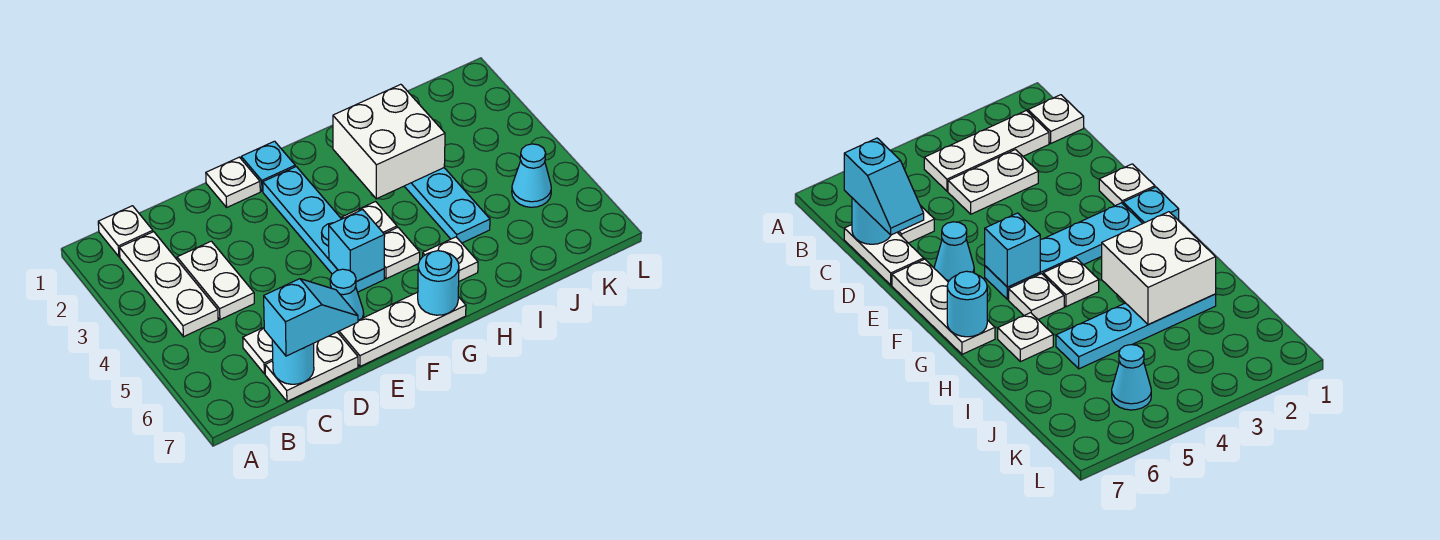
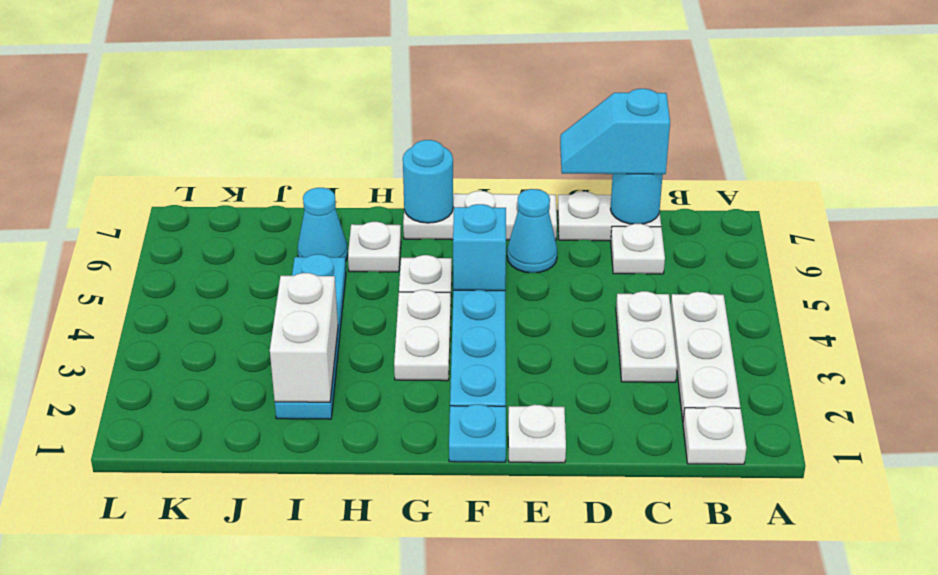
white 1x1 plate [342,202,397,234] -> white 1x2 plate [394,290,451,381]
white 2x2 brick [333,84,445,199] -> white 1x2 brick [270,273,338,402]
cyan 1x1 cone [512,144,551,207] -> cyan 1x1 cone moved to [297,188,348,261]

